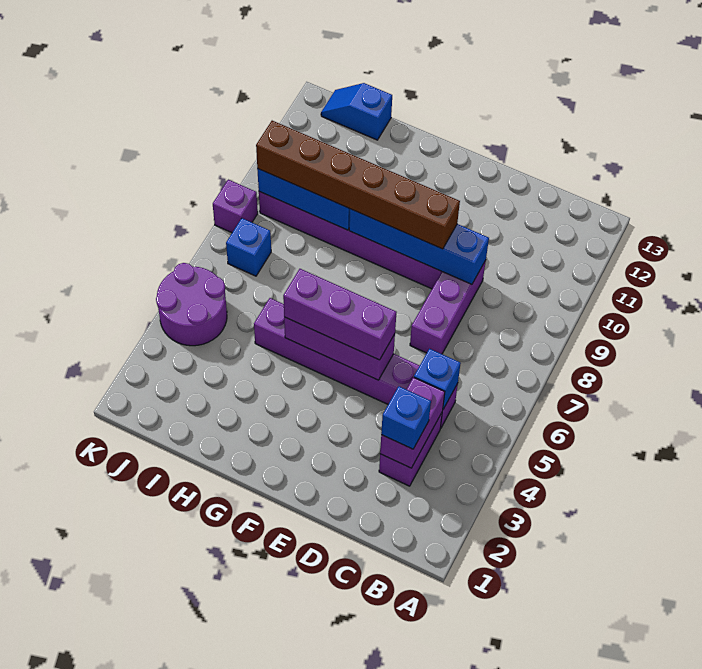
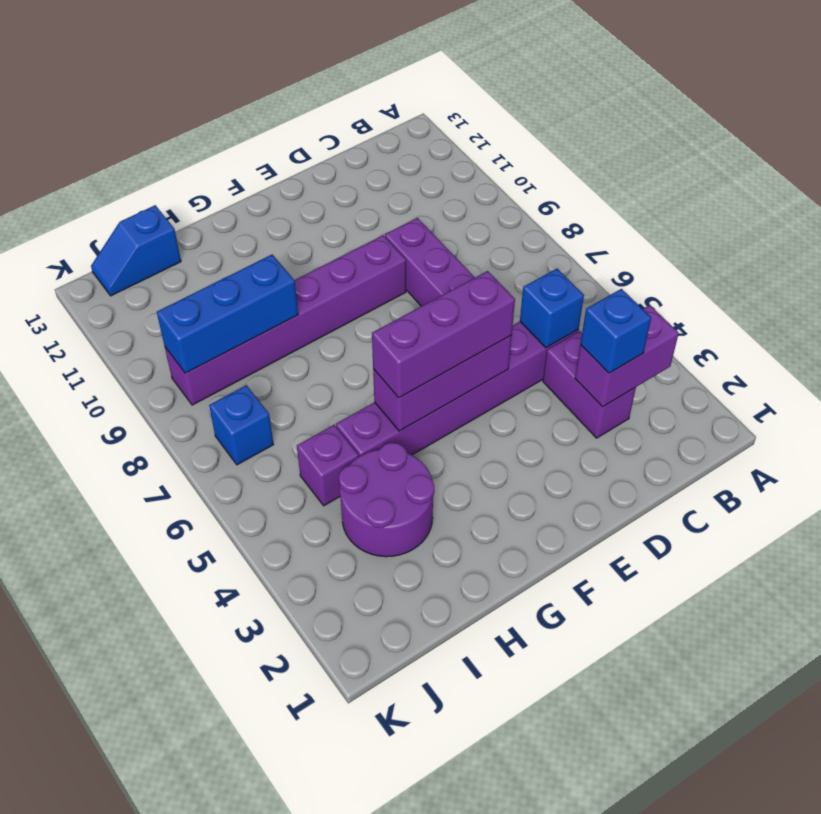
purple 1x2 brick [380,377,445,468] -> purple 1x2 brick turned to [575,305,679,407]
blue 1x4 brick [349,209,489,284] -> none
brown 1x6 brick [256,121,460,249] -> none
purple 2x2 round brick [156,263,227,346] -> purple 2x2 round brick moved to [339,442,434,557]
purple 1x1 brick [213,180,258,233] -> purple 1x1 brick moved to [297,425,359,506]

